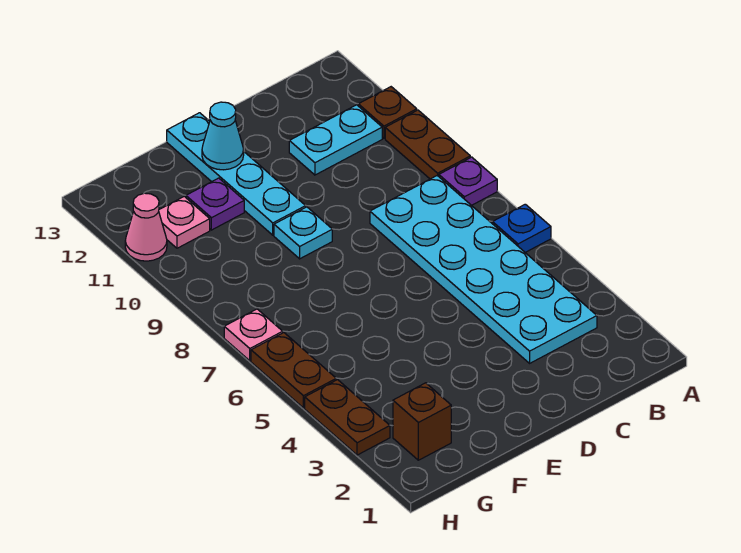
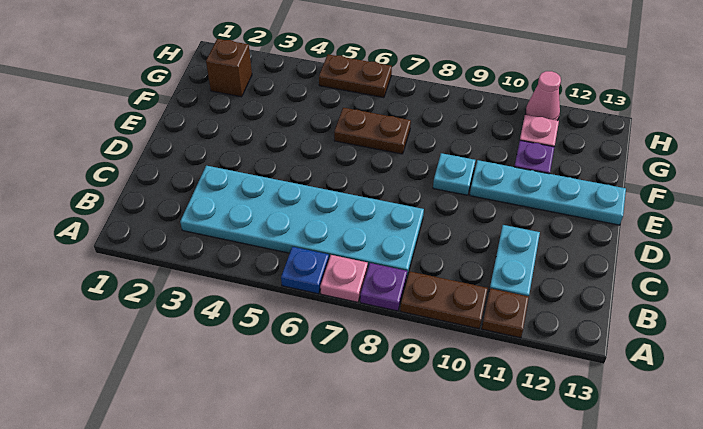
cyan 1x1 cone [202,102,244,170] -> none
brown 1x2 plate [305,380,390,455] -> brown 1x2 plate moved to [334,108,411,154]
pink 1x1 plate [224,309,283,361] -> pink 1x1 plate moved to [320,255,368,302]

